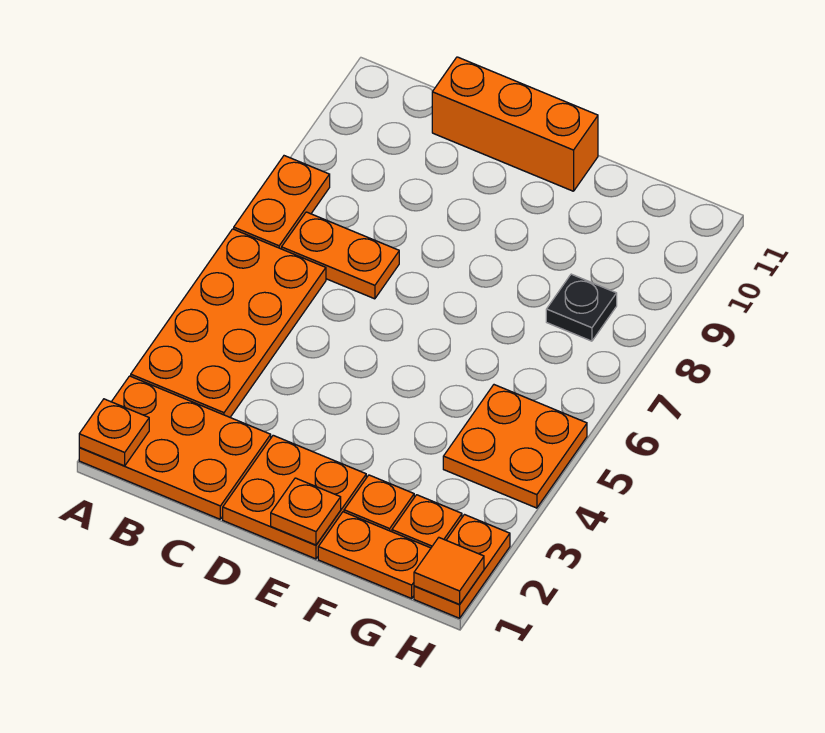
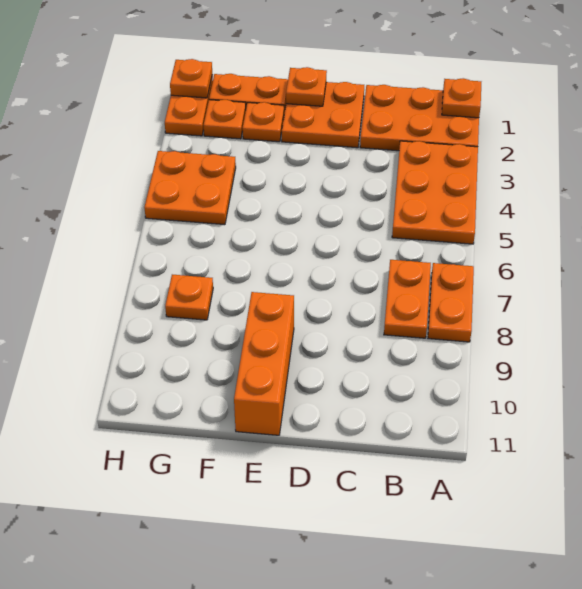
orange 2x4 plate [131,229,326,417] -> orange 2x3 plate [392,141,478,244]
orange 1x2 plate [282,212,399,299] -> orange 1x2 plate turned to [384,260,431,338]
orange 1x3 brick [432,57,598,191] -> orange 1x3 brick turned to [234,292,294,435]
black 1x1 plate [546,274,617,341] -> orange 1x1 plate [165,275,213,320]
orange 1x1 tile [414,538,484,605] -> orange 1x1 plate [170,59,212,98]

